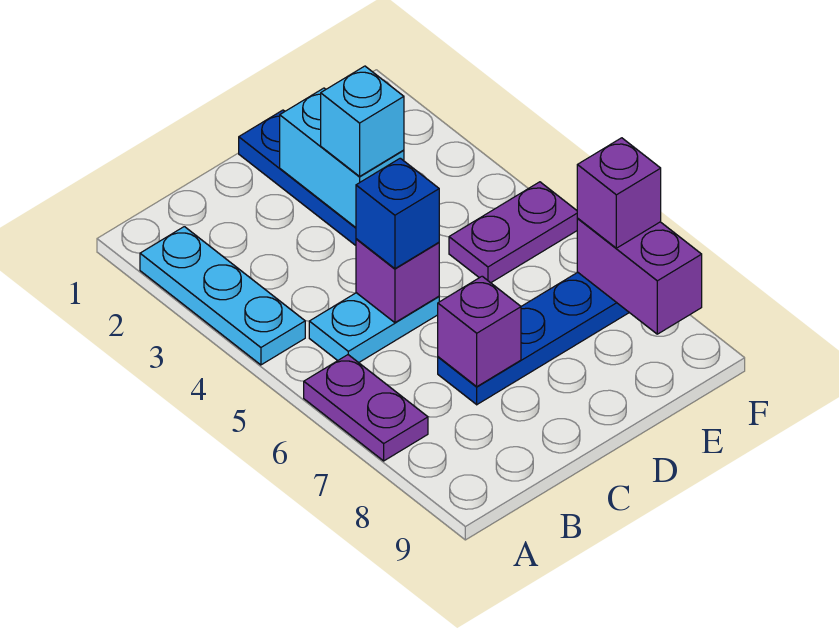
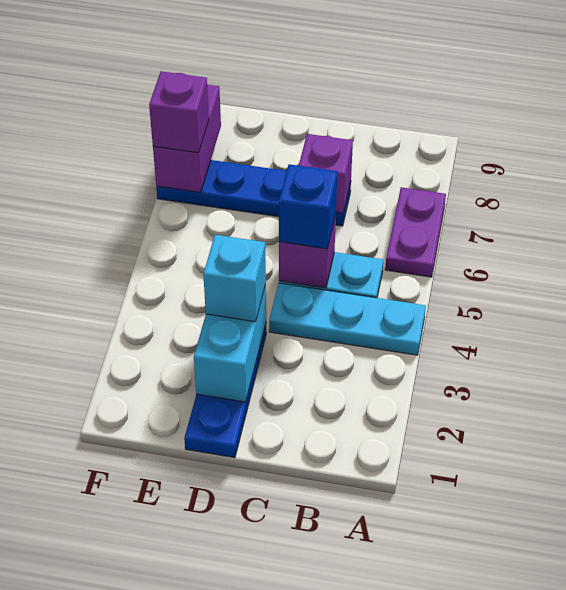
cyan 1x3 plate [140,227,305,365] -> cyan 1x3 plate turned to [269,283,426,355]
purple 1x2 plate [449,182,578,283] -> none

